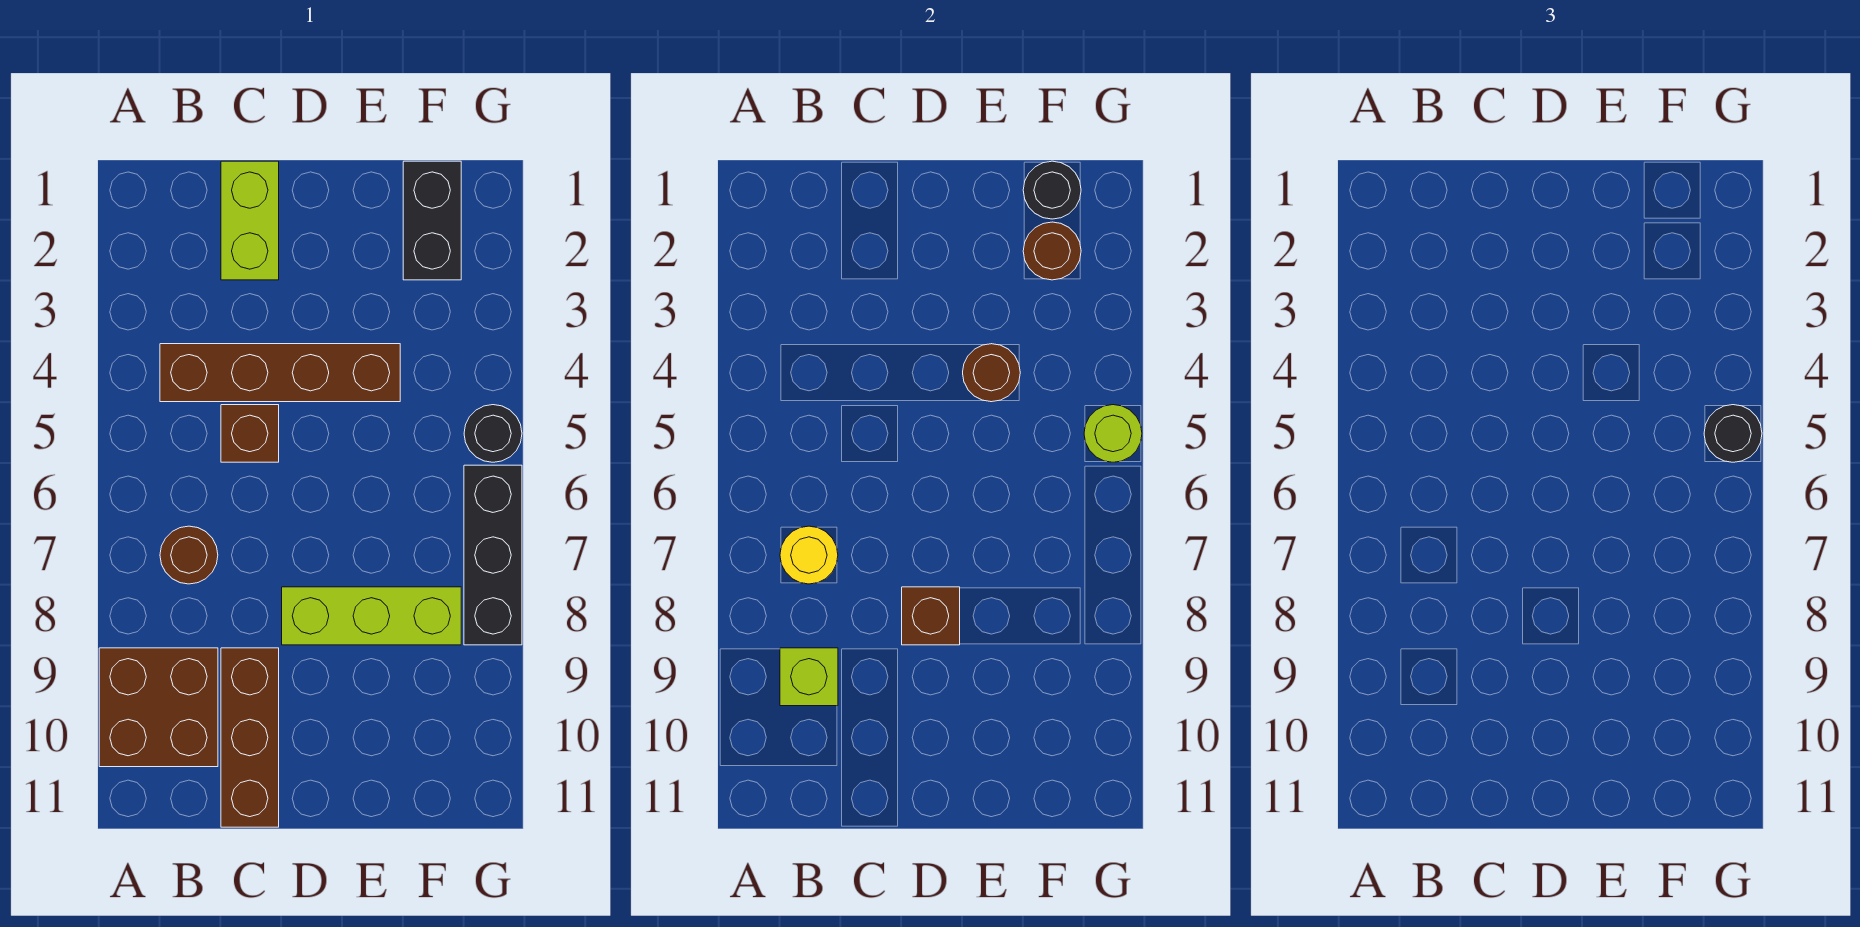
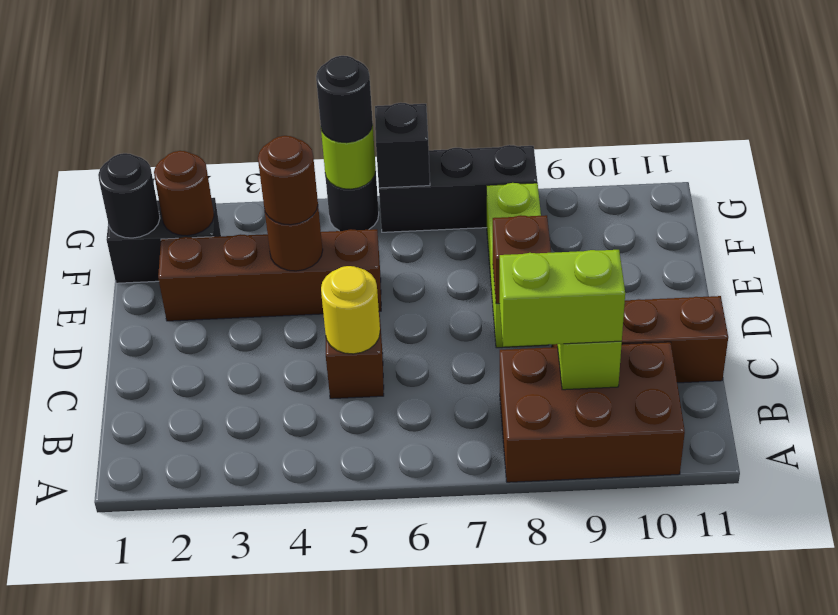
brown 2x2 brick [99,648,218,767] -> brown 2x3 brick [500,342,685,482]
brown 1x4 brick [160,344,400,402] -> brown 1x4 brick turned to [158,229,381,321]
brown 1x1 round brick [160,526,218,584] -> brown 1x1 round brick moved to [258,136,318,225]
yellow 1x1 round brick [780,526,838,584] -> yellow 1x1 round brick moved to [321,266,380,354]
lime 1x2 brick [221,161,279,280] -> lime 1x2 brick moved to [500,250,625,347]
none -> black 1x1 brick [375,103,430,188]

